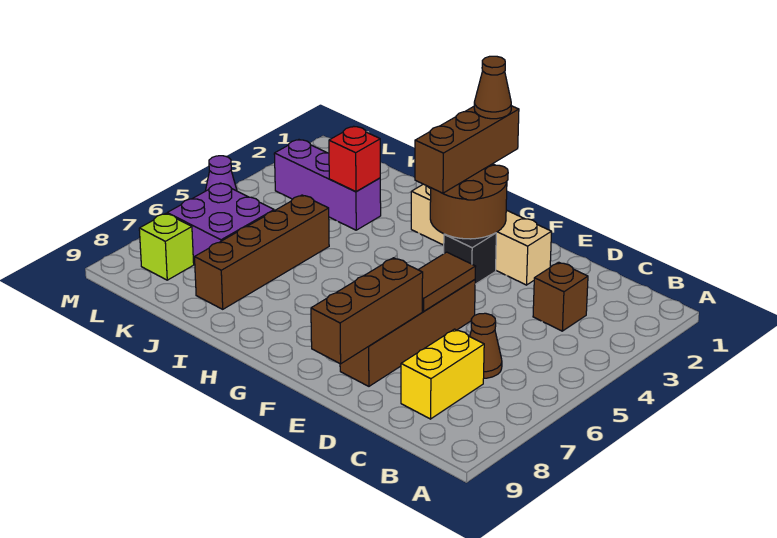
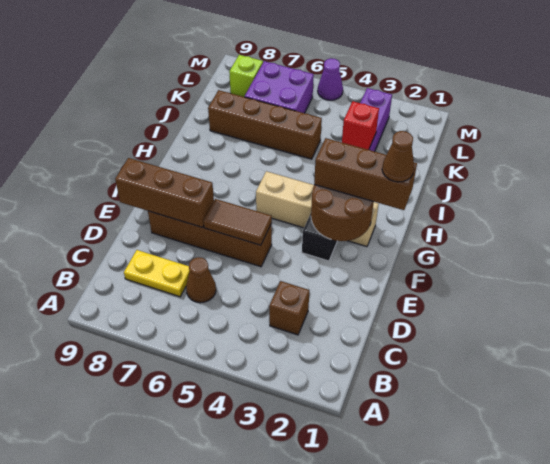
yellow 1x2 brick [401,329,484,419] -> yellow 1x2 plate [124,250,190,297]
tan 1x4 brick [411,184,552,285] -> tan 1x4 brick turned to [256,171,379,247]

